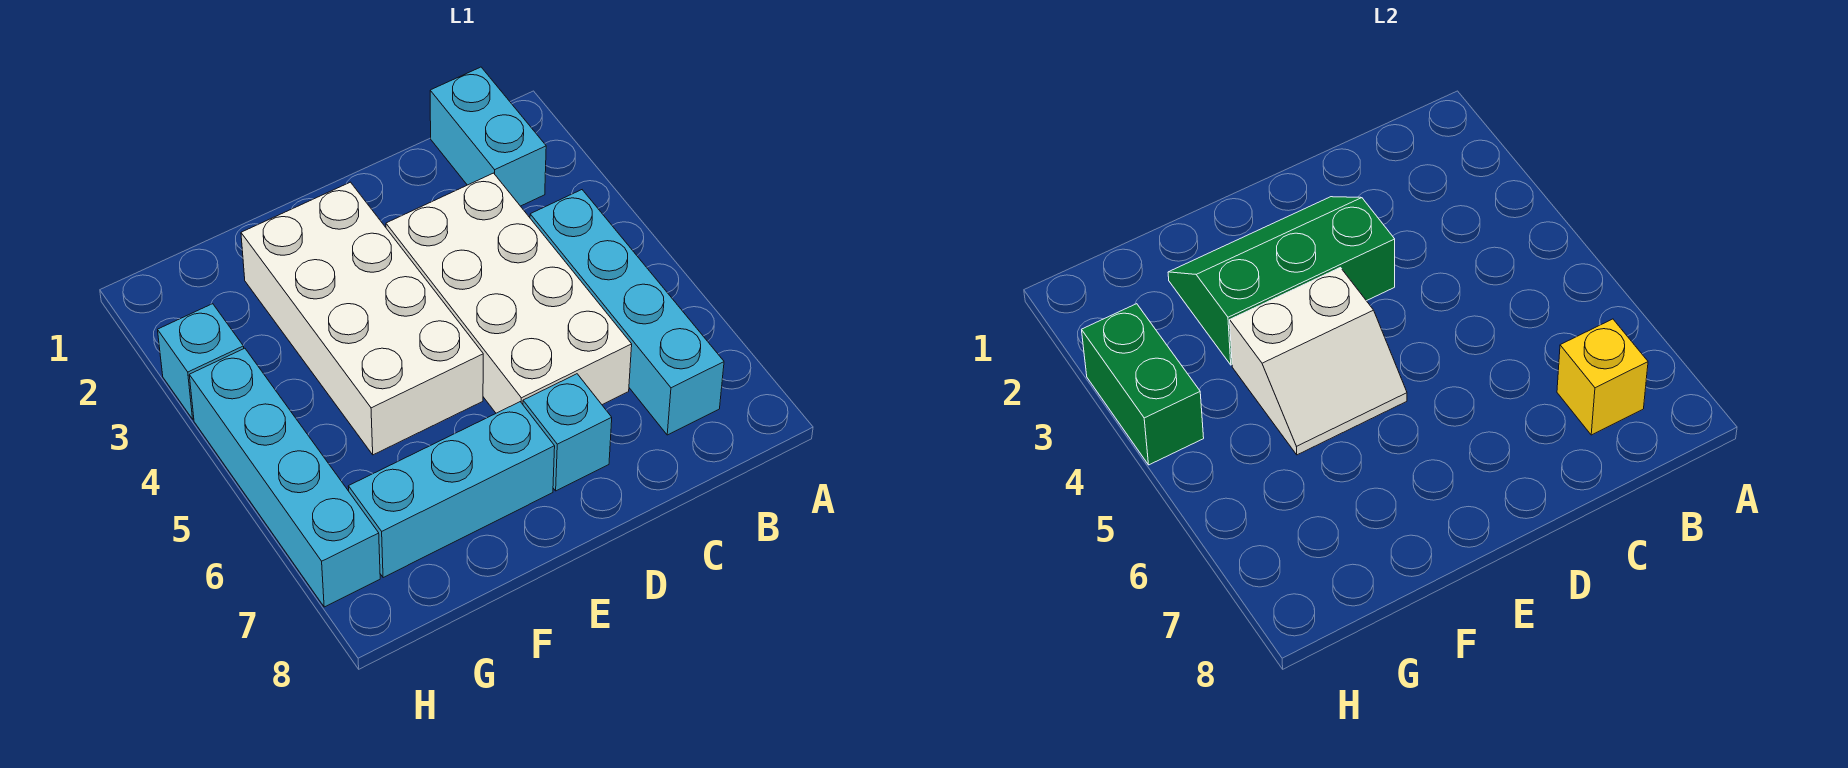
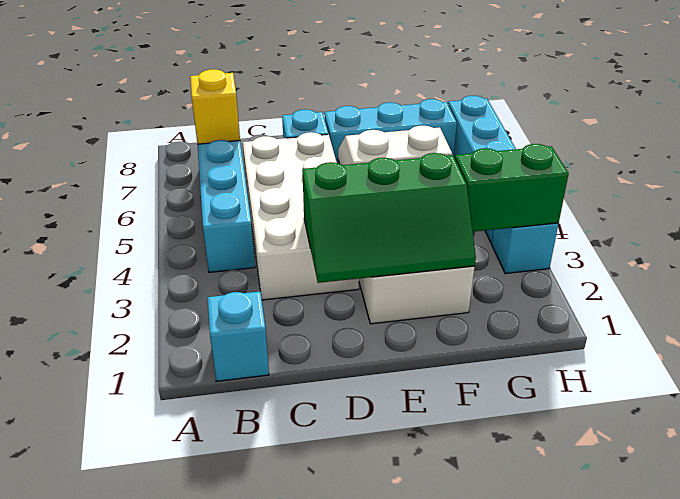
cyan 1x2 brick [430,67,546,206] -> cyan 1x1 brick [207,291,269,381]
green 1x2 brick [1082,304,1204,465] -> green 1x2 brick turned to [455,144,569,232]

